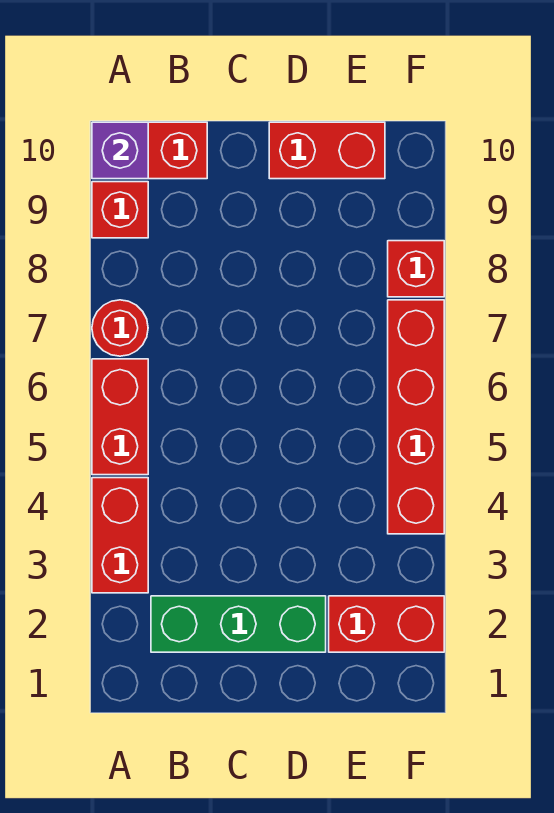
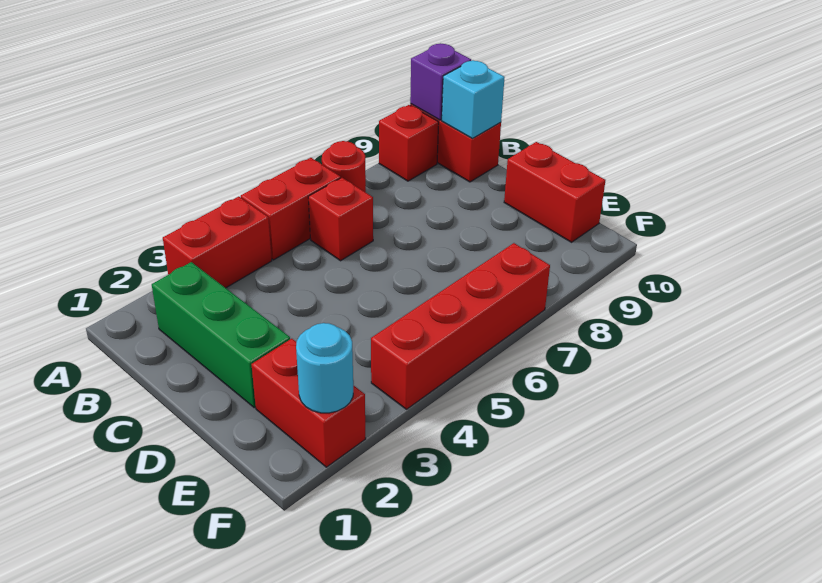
none -> cyan 1x1 brick [442,60,505,138]
none -> cyan 1x1 round brick [296,323,353,413]
red 1x1 brick [388,241,444,297] -> red 1x1 brick moved to [308,178,373,261]

